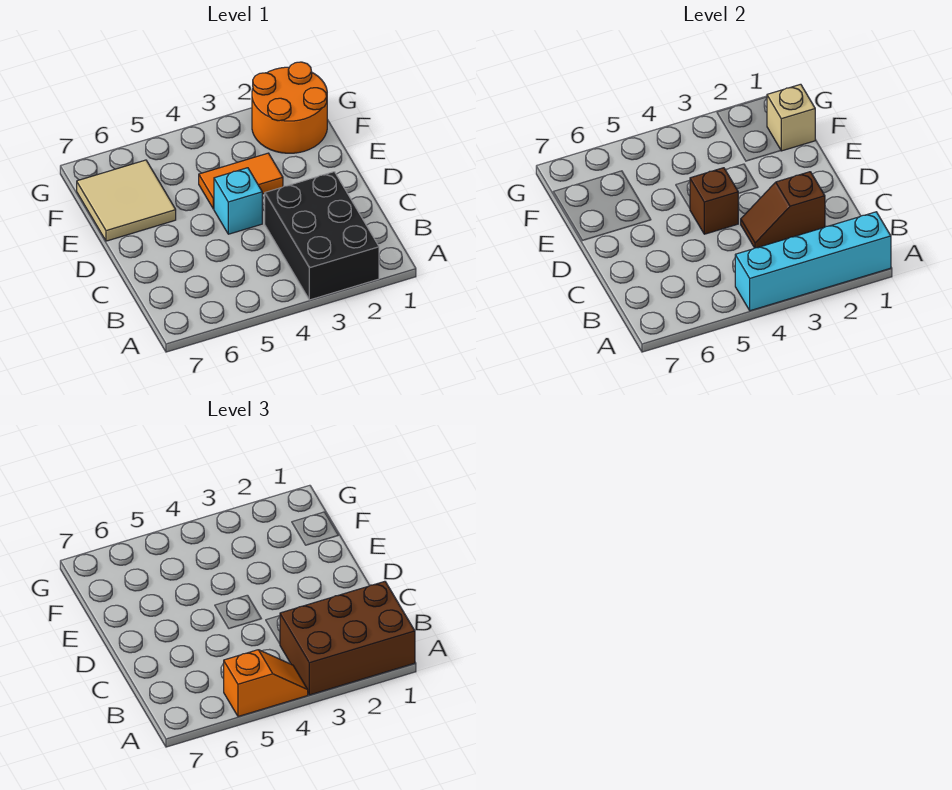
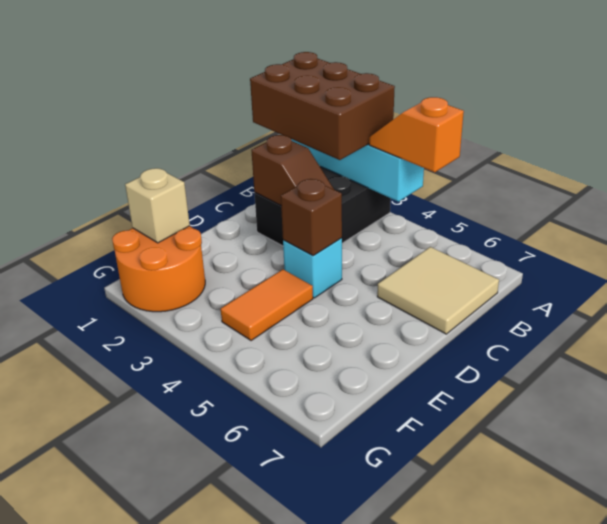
orange 1x2 tile [199,153,283,209] -> orange 1x2 tile turned to [221,269,313,341]
tan 2x2 tile [77,160,176,241] -> tan 2x2 tile moved to [377,247,499,334]

